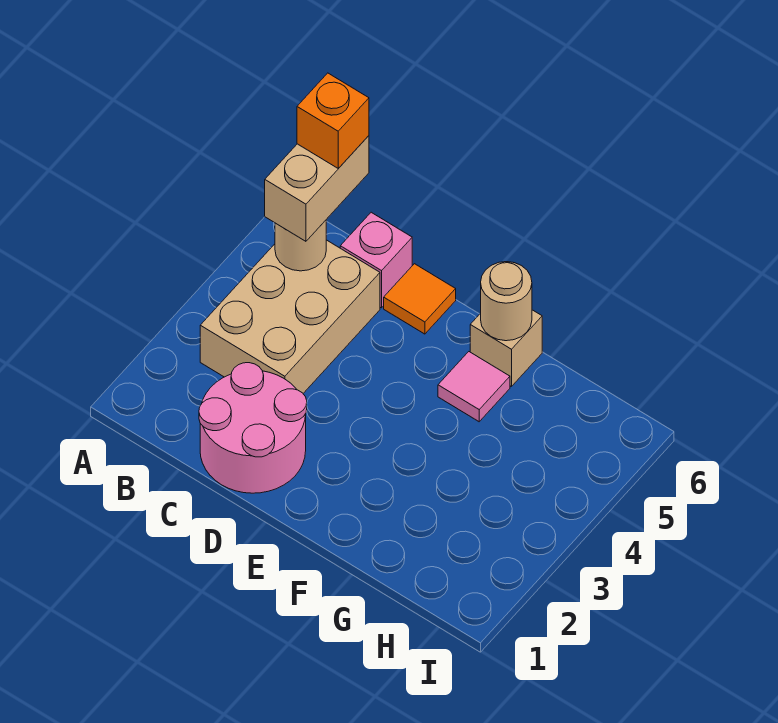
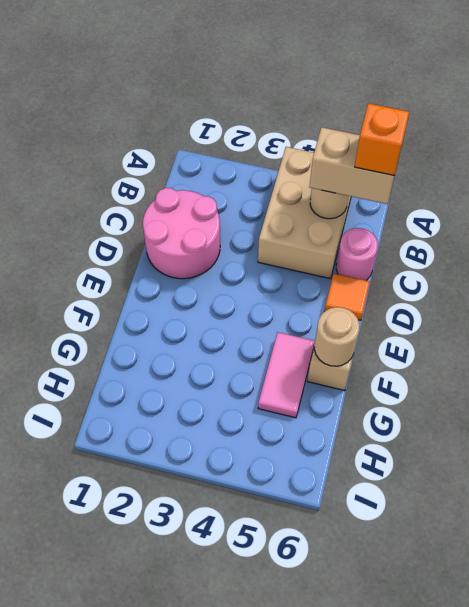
tan 2x3 brick [200,240,380,393] -> tan 2x3 brick turned to [258,147,351,279]
pink 1x1 brick [340,212,412,308] -> pink 1x1 round brick [336,228,378,280]
pink 1x1 tile [438,352,510,422] -> pink 1x2 tile [258,332,315,418]

